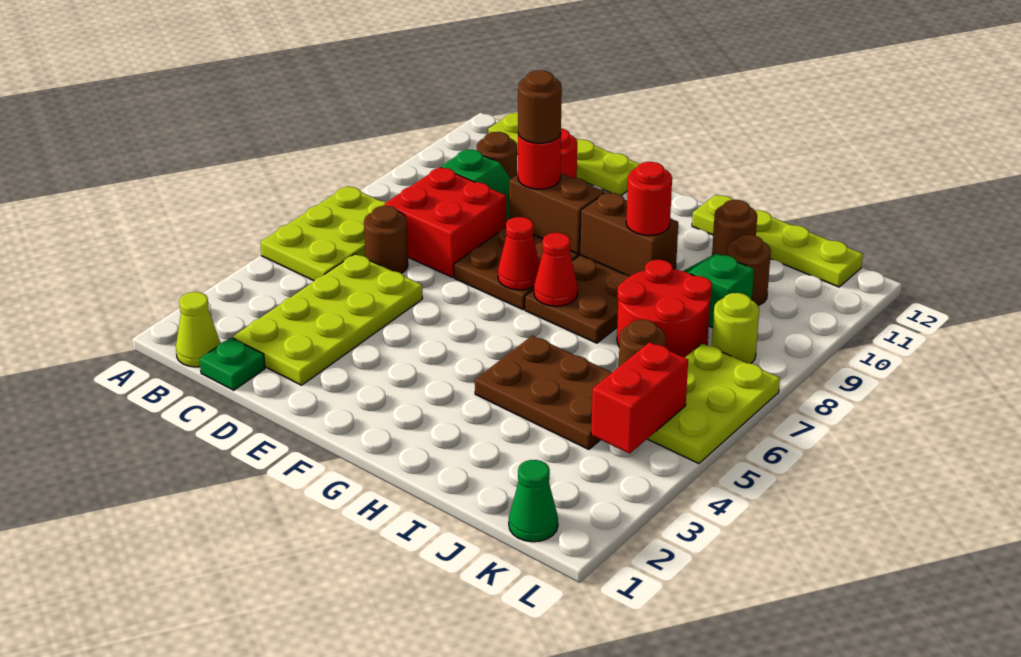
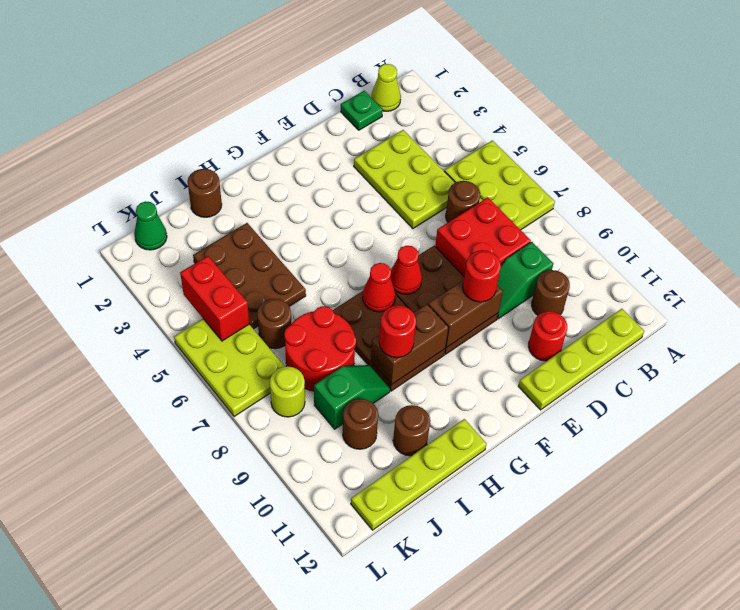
lime 2x4 plate [233,254,423,385] -> lime 2x3 plate [354,130,455,229]
brown 1x1 round brick [518,70,562,143] -> brown 1x1 round brick moved to [187,169,222,217]
brown 2x3 plate [475,336,612,449] -> brown 2x3 plate turned to [193,223,306,329]

